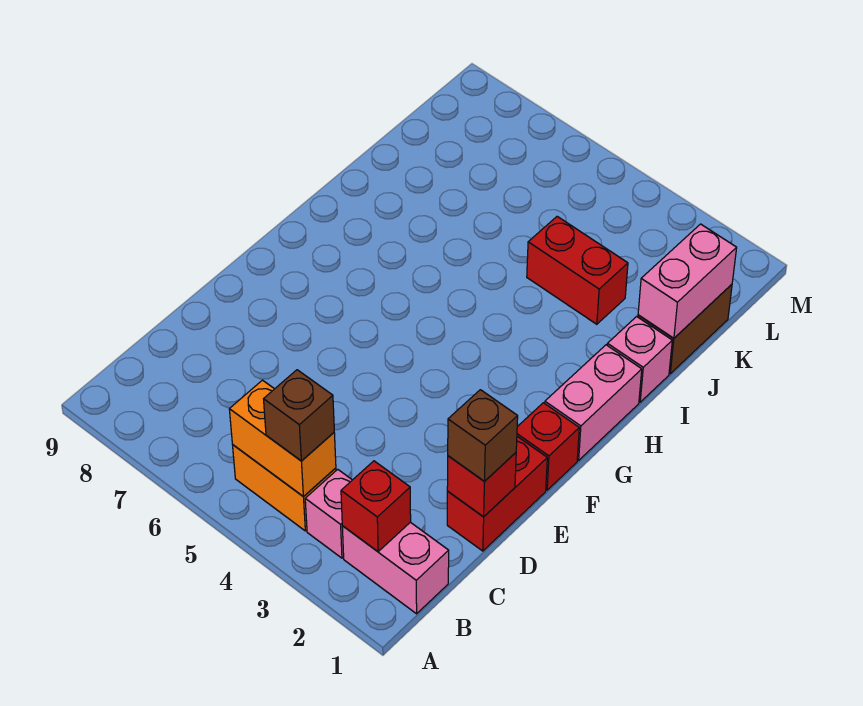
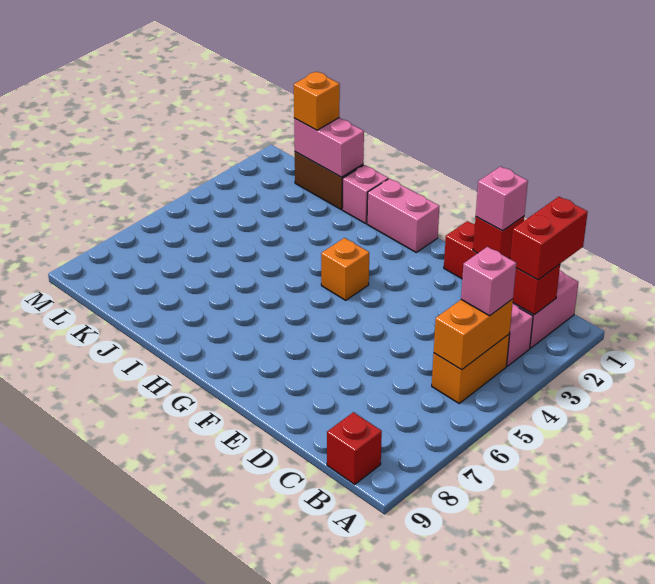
brown 1x1 brick [264,370,334,461] -> pink 1x1 brick [461,247,516,316]
brown 1x1 brick [448,390,518,481] -> pink 1x1 brick [476,167,528,231]
red 1x1 brick [517,403,579,490] -> red 1x1 brick moved to [327,412,382,484]
none -> orange 1x1 brick [321,238,369,300]
red 1x2 brick [527,217,628,324] -> red 1x2 brick moved to [510,197,588,280]
none -> orange 1x1 brick [294,72,340,130]

